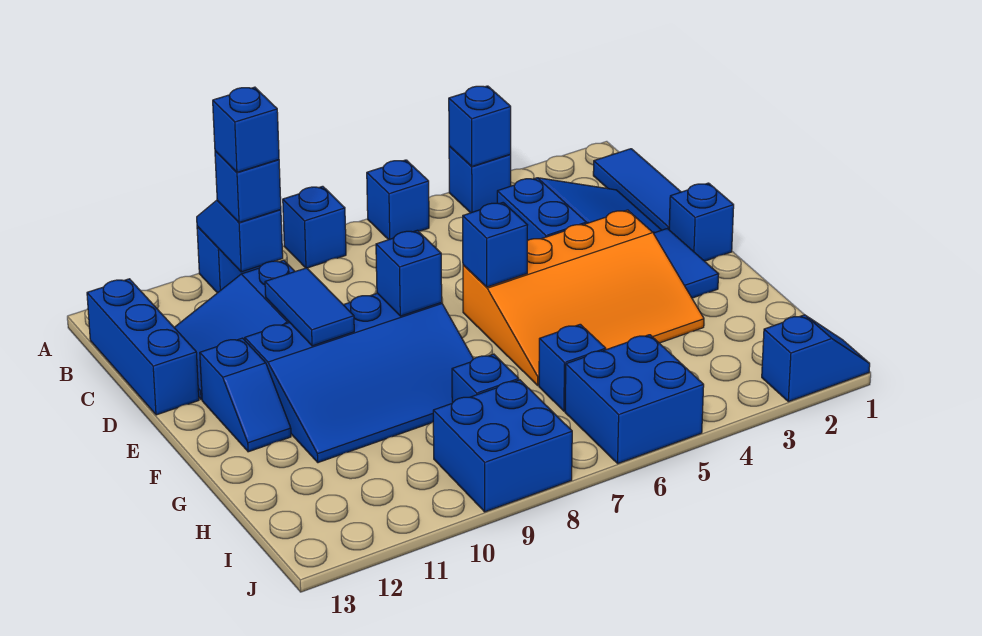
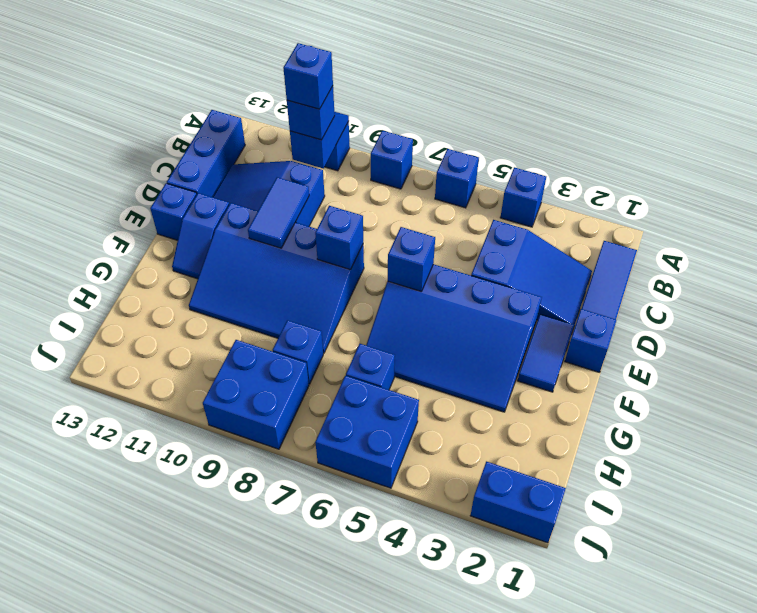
blue 1x1 brick [449,86,511,166] -> blue 1x1 brick moved to [150,183,197,240]
orange 3x4 slope [463,210,704,385] -> blue 3x4 slope [366,264,542,412]
blue 1x2 slope [762,315,870,402] -> blue 1x2 brick [470,461,566,543]

